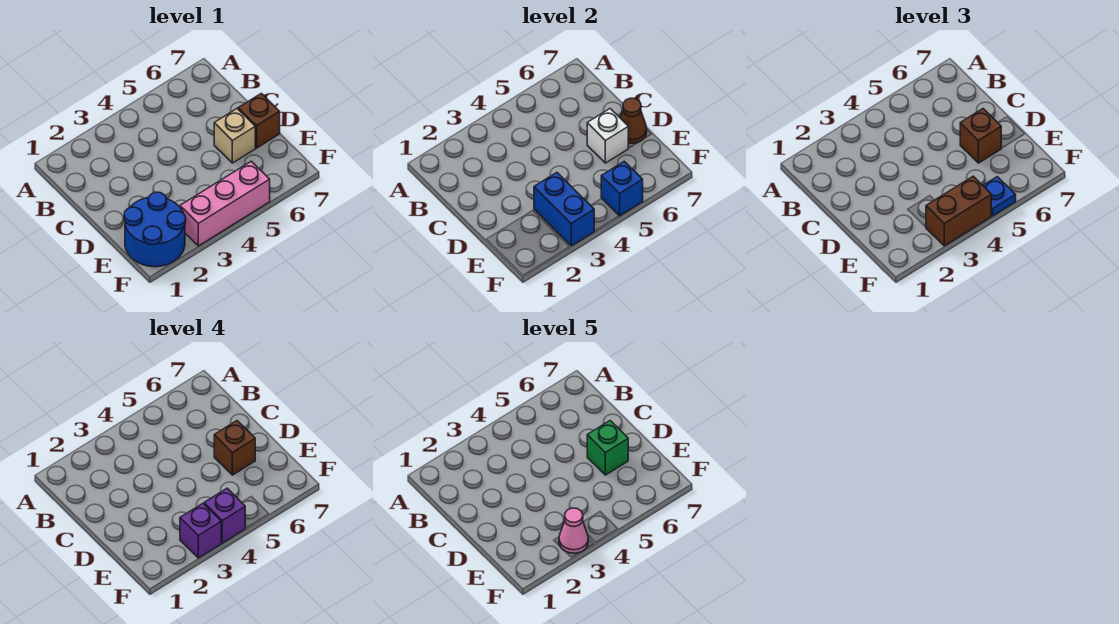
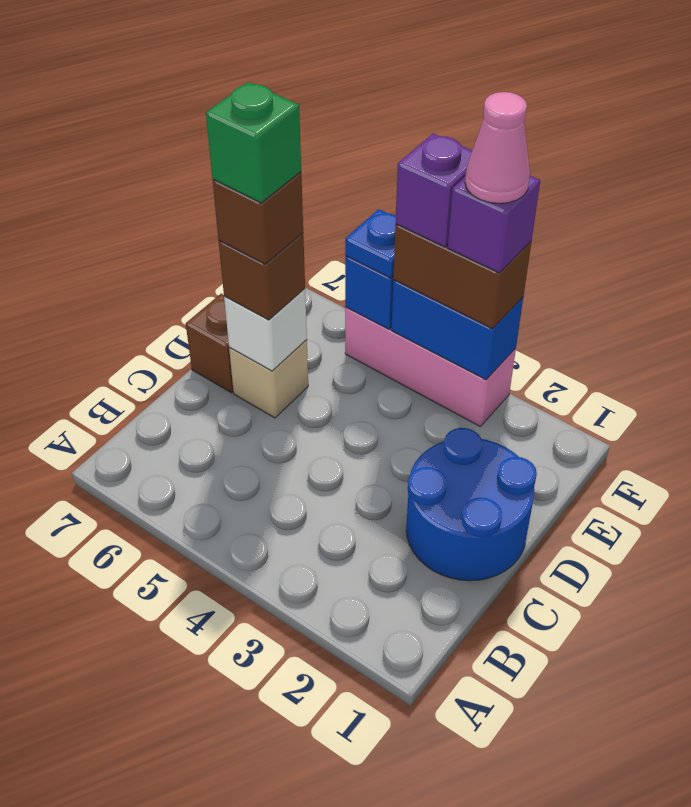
brown 1x1 cone [621,98,647,143] -> none
blue 2x2 round brick [124,192,186,267] -> blue 2x2 round brick moved to [406,428,537,581]
blue 1x2 brick [534,173,594,246] -> blue 1x2 brick turned to [391,280,523,380]

